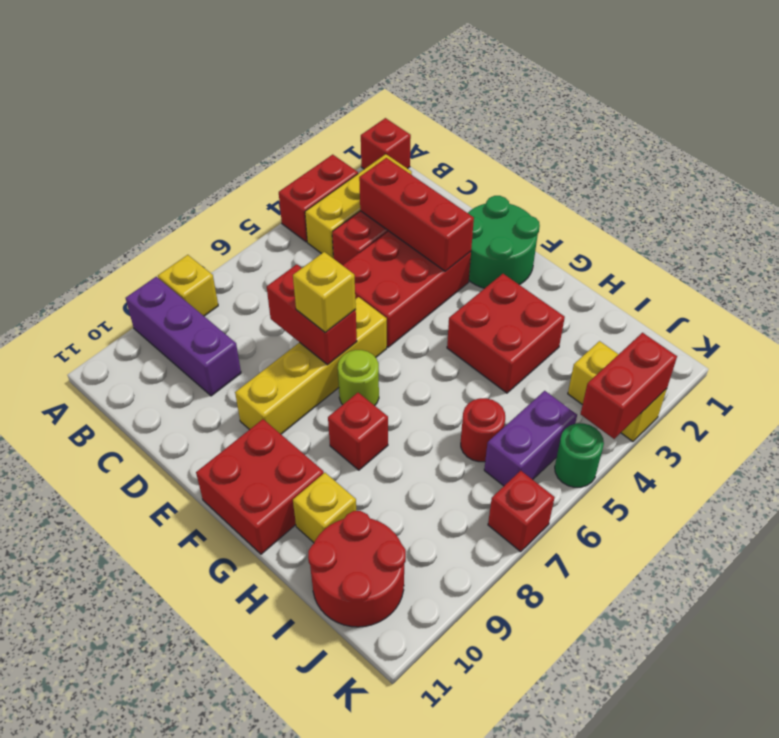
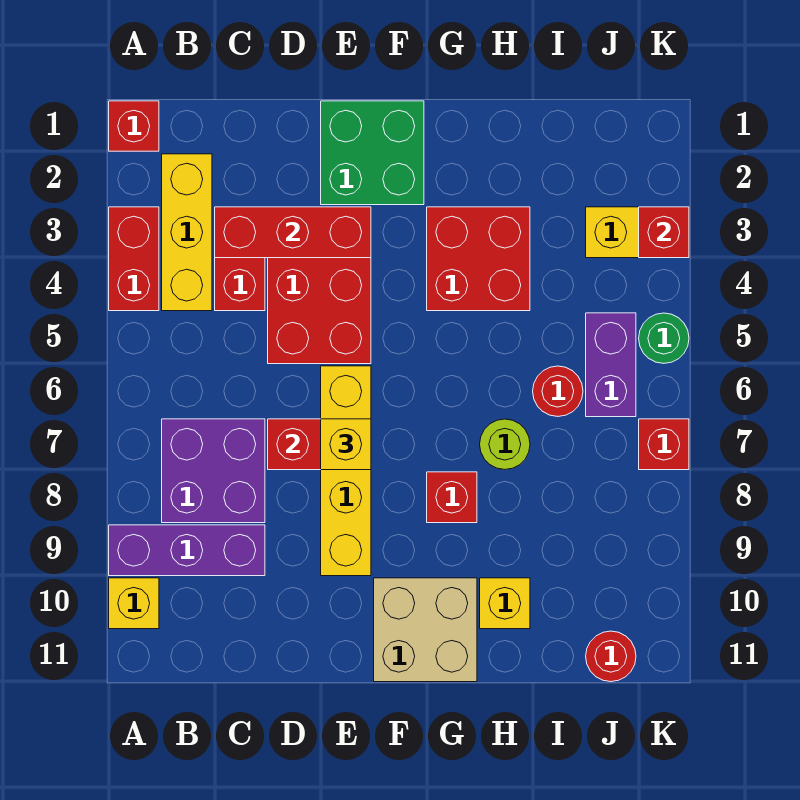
yellow 1x1 brick [158,255,218,316] -> yellow 1x1 brick moved to [109,578,159,629]
none -> purple 2x2 brick [162,419,265,523]
green 2x2 round brick [468,196,540,288] -> green 2x2 brick [321,101,424,205]
lime 1x1 round brick [338,350,379,406] -> lime 1x1 round brick moved to [480,419,530,470]
red 2x2 brick [196,419,324,554] -> tan 2x2 brick [374,578,477,682]
red 2x2 round brick [308,511,406,627] -> red 1x1 round brick [586,631,636,682]
red 1x2 brick [581,333,677,439] -> red 1x1 brick [639,207,689,258]

